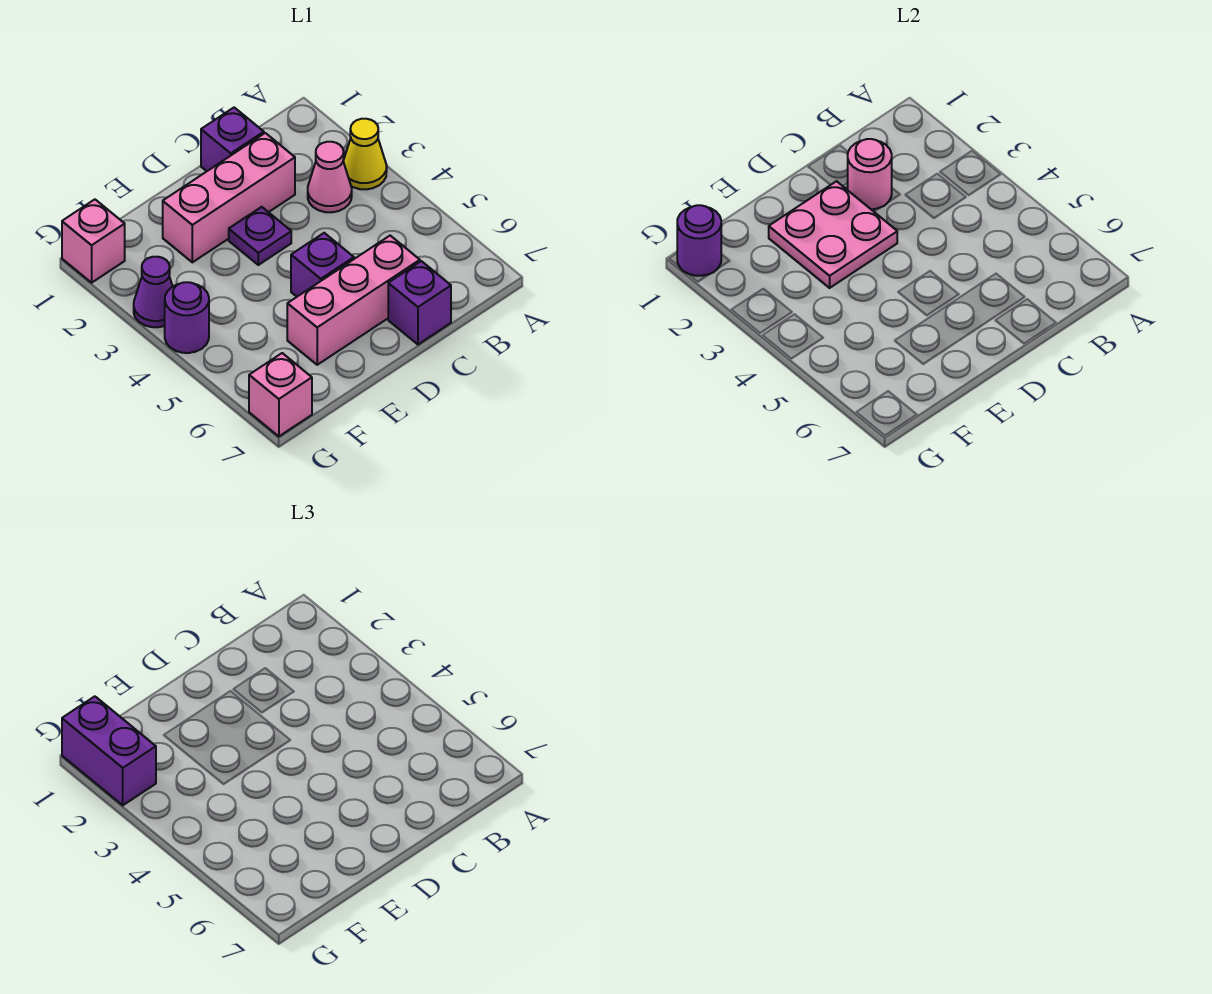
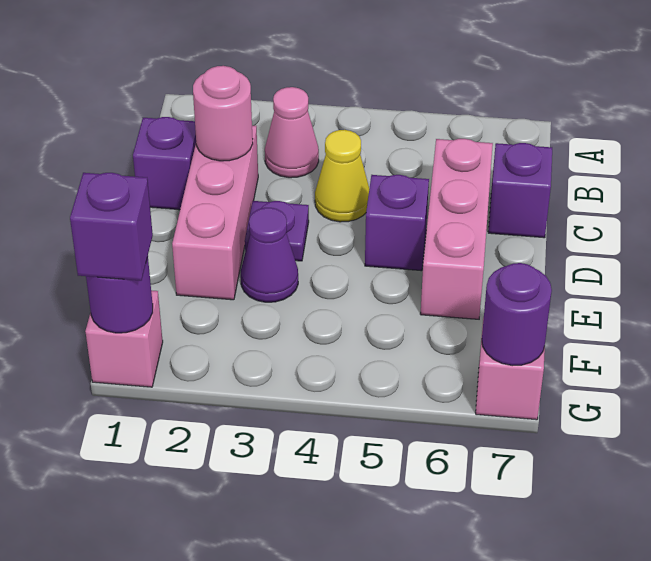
yellow 1x1 cone [343,119,387,189] -> yellow 1x1 cone moved to [315,130,369,222]
pink 2x2 plate [769,181,897,288] -> none
purple 1x2 brick [62,696,156,805] -> purple 1x1 brick [70,173,153,281]
purple 1x1 cone [134,257,173,327] -> purple 1x1 cone moved to [241,208,298,302]
purple 1x1 round brick [165,282,209,353] -> purple 1x1 round brick moved to [482,263,552,366]

